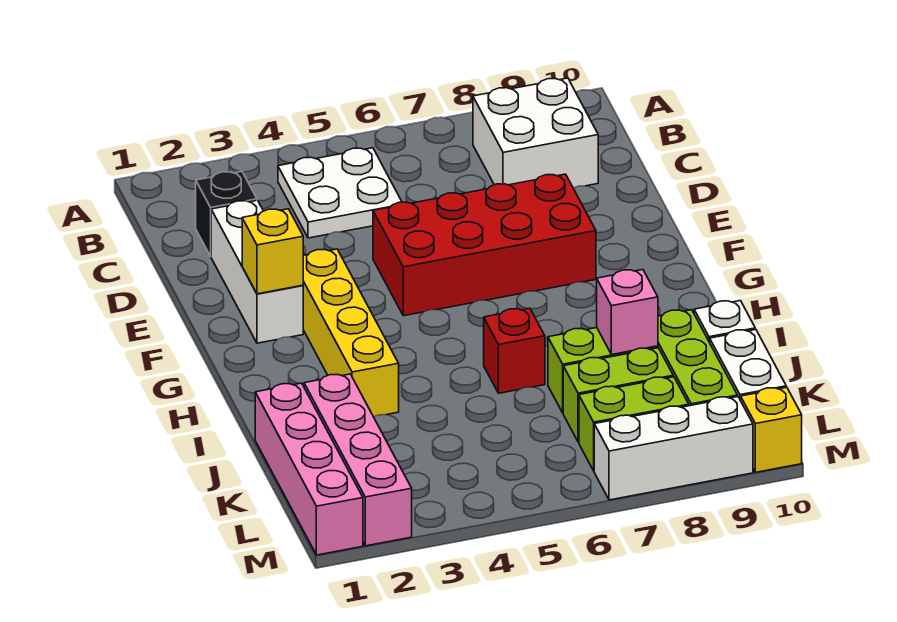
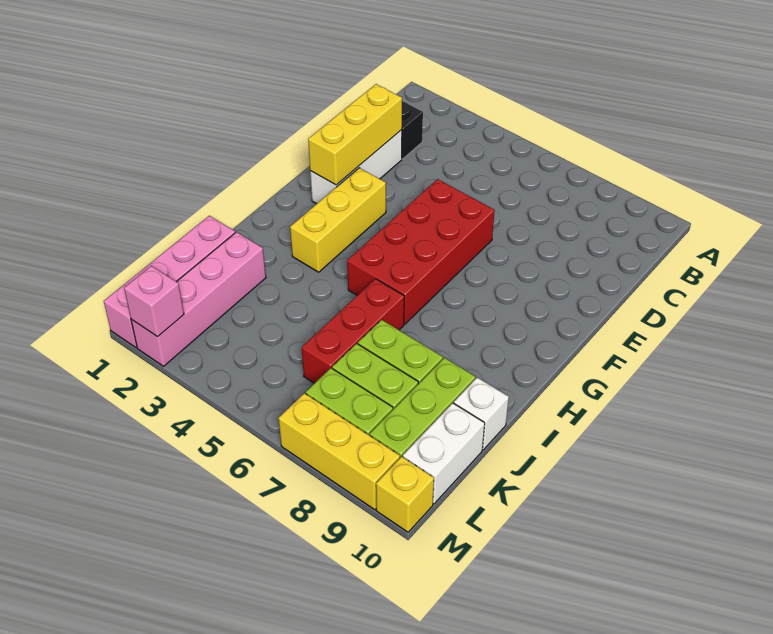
white 2x2 plate [278,148,402,238] -> none
white 2x2 brick [473,78,598,188] -> none
red 2x4 brick [373,174,596,316] -> red 2x4 brick turned to [347,179,495,324]
yellow 1x1 brick [242,209,303,294] -> yellow 1x3 brick [308,84,402,185]
yellow 1x4 brick [303,249,399,417] -> yellow 1x3 brick [290,168,386,272]
red 1x1 brick [484,308,545,393] -> red 1x3 brick [302,279,404,383]
pink 1x1 brick [597,270,658,355] -> pink 1x1 brick moved to [124,266,184,337]
white 1x3 brick [594,397,753,500] -> yellow 1x3 brick [279,393,400,510]

